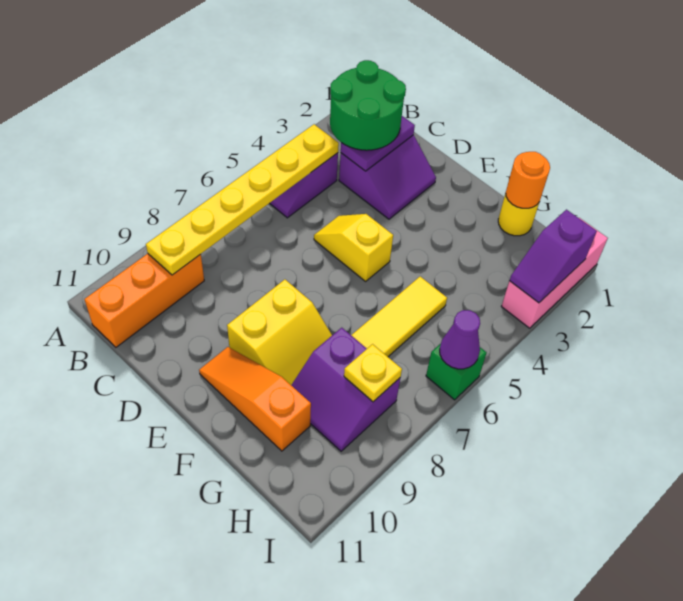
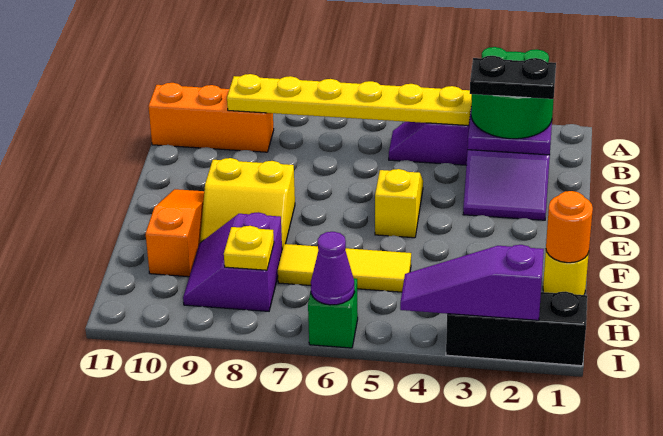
none -> black 1x2 plate [470,56,556,99]
pink 1x3 brick [501,218,608,328] -> black 1x3 brick [446,291,587,366]
purple 1x2 slope [509,210,597,303] -> purple 1x3 slope [400,245,544,320]

